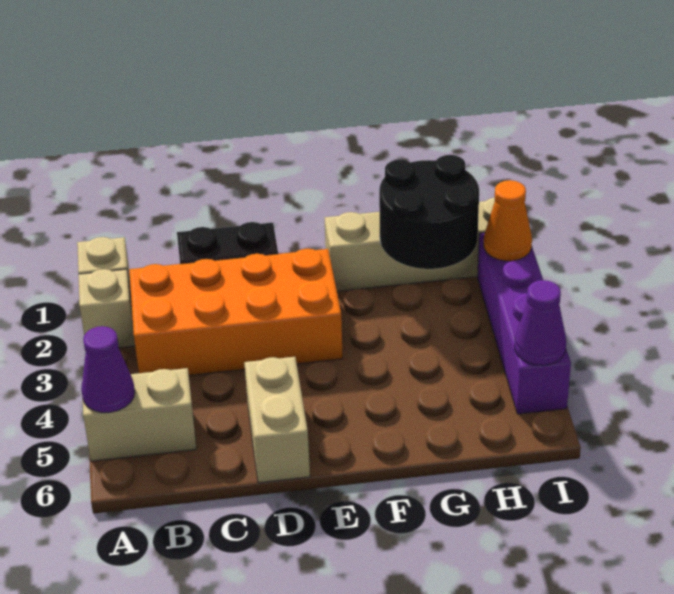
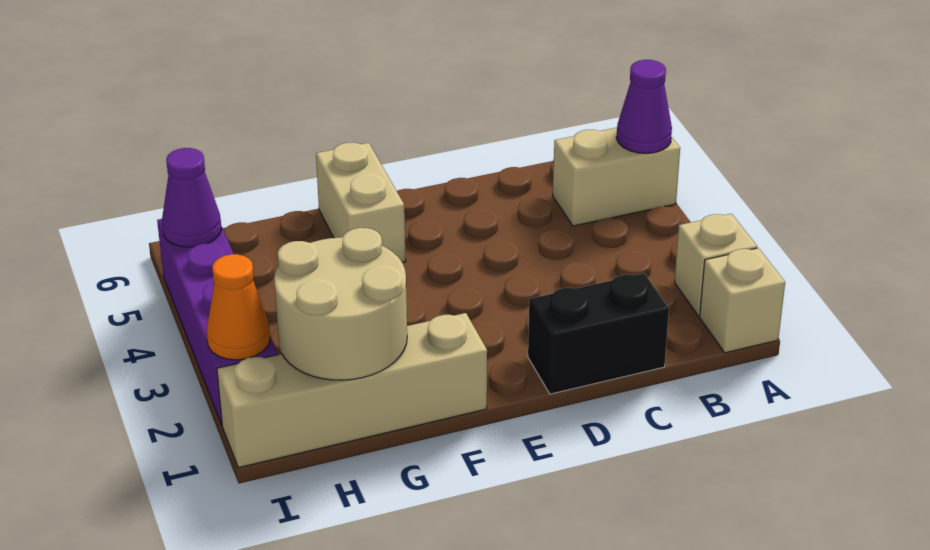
orange 2x4 brick [129,249,343,375] -> none
tan 1x2 brick [244,357,310,483] -> tan 1x2 brick moved to [316,143,406,262]
black 2x2 round brick [379,155,479,269] -> tan 2x2 round brick [274,228,407,380]

